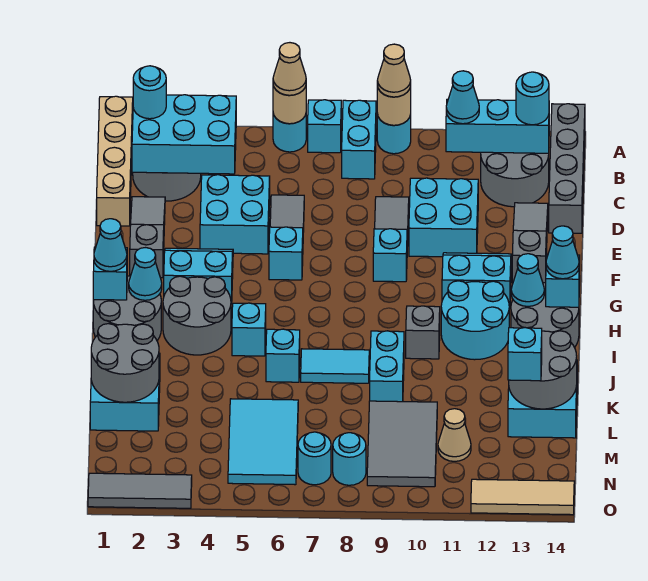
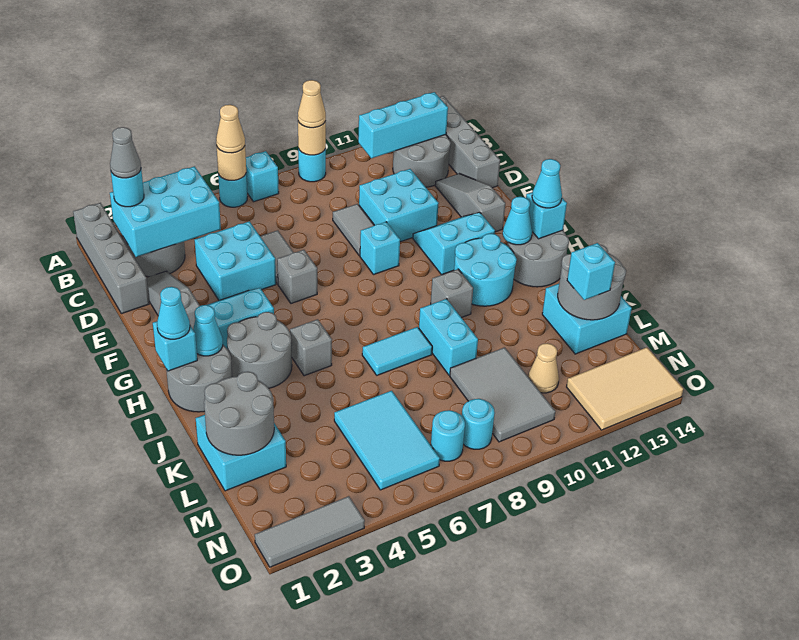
tan 1x4 brick [97,96,133,226] -> grey 1x4 brick [73,203,149,314]
cyan 1x2 brick [342,100,376,179] -> none
none -> grey 1x1 cone [110,127,141,178]
cyan 1x1 cone [446,71,479,124] -> none
cyan 1x1 round brick [516,72,549,125] -> none
cyan 1x1 brick [269,227,303,280] -> grey 1x1 brick [277,250,317,304]
cyan 1x1 brick [232,303,266,356] -> grey 1x1 brick [290,319,332,376]
cyan 1x1 brick [266,329,300,382] -> none
tan 1x3 tile [471,479,574,515] -> tan 2x3 tile [567,347,683,430]

